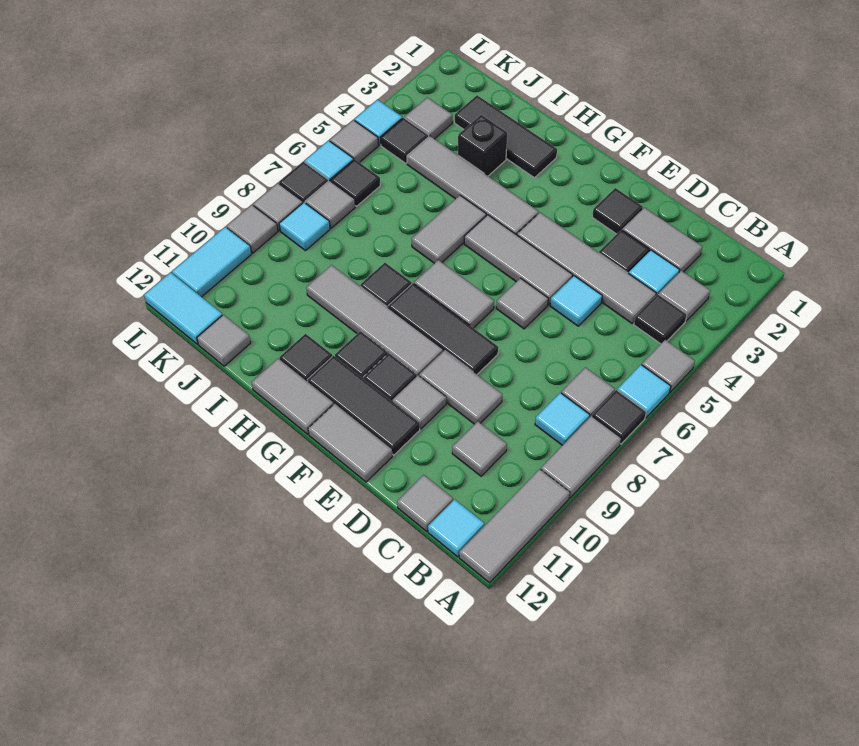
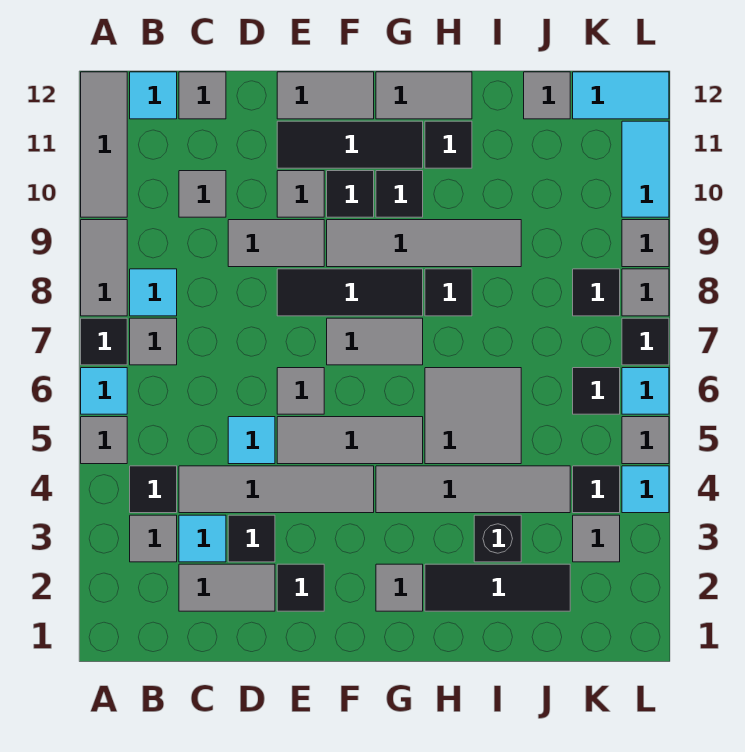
grey 1x2 tile [412,195,486,263] -> grey 2x2 tile [425,368,521,464]
grey 1x1 tile [305,180,355,228] -> grey 1x1 tile moved to [376,564,423,611]
cyan 1x1 tile [279,203,330,251] -> black 1x1 tile [573,269,620,316]

